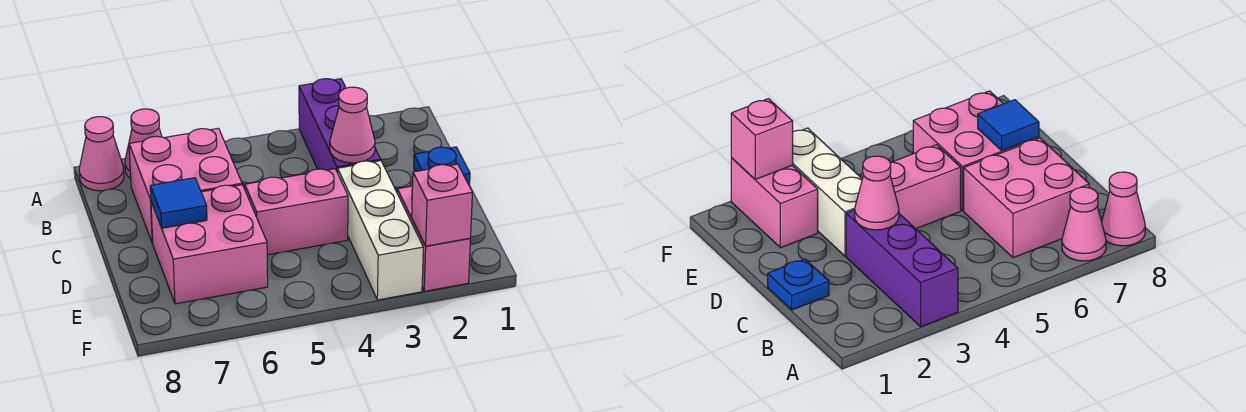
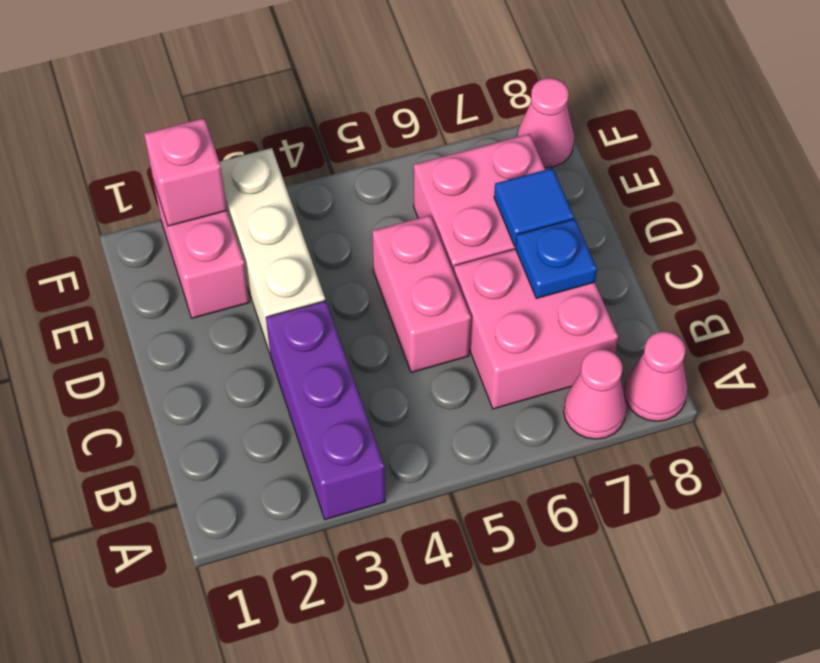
blue 1x1 plate [414,147,470,186] -> blue 1x1 plate moved to [515,219,597,298]
pink 1x1 cone [330,87,375,163] -> pink 1x1 cone moved to [517,78,574,167]
pink 1x2 brick [245,169,348,255] -> pink 1x2 brick turned to [372,215,471,372]

